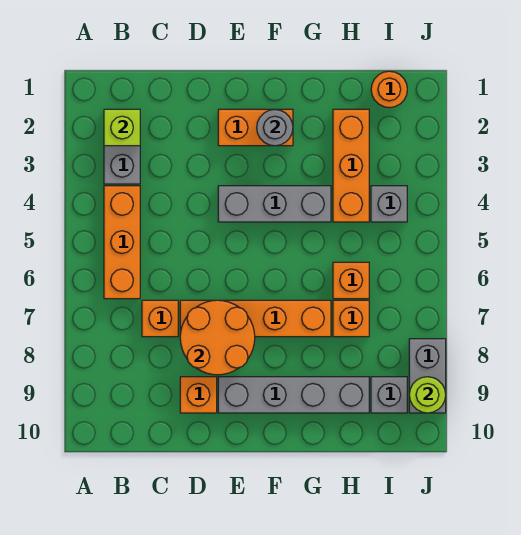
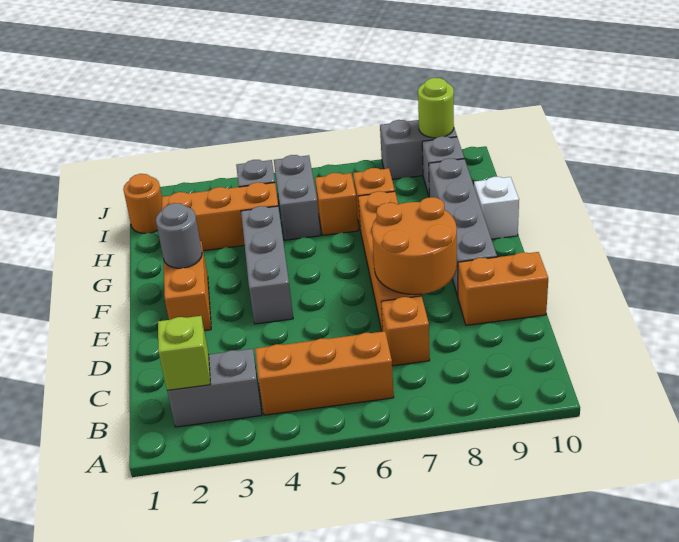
orange 1x1 brick [180,377,217,413] -> orange 1x2 brick [458,252,548,325]
none -> white 1x1 brick [474,177,519,239]
none -> grey 1x2 brick [274,155,321,240]

